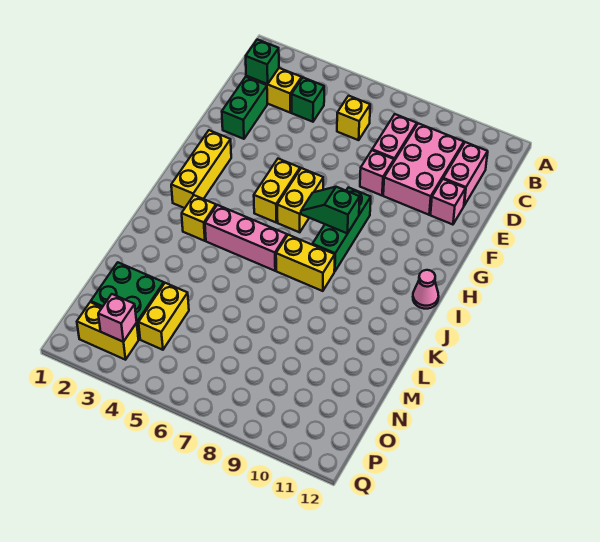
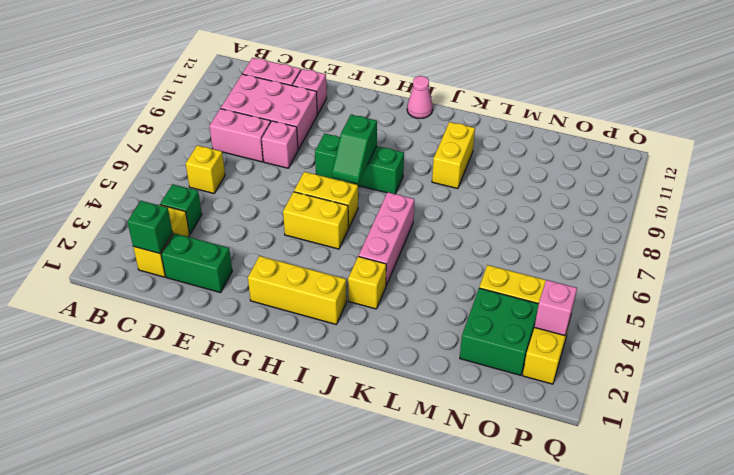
yellow 1x2 brick [276,235,335,291] -> yellow 1x2 brick moved to [432,122,475,189]

